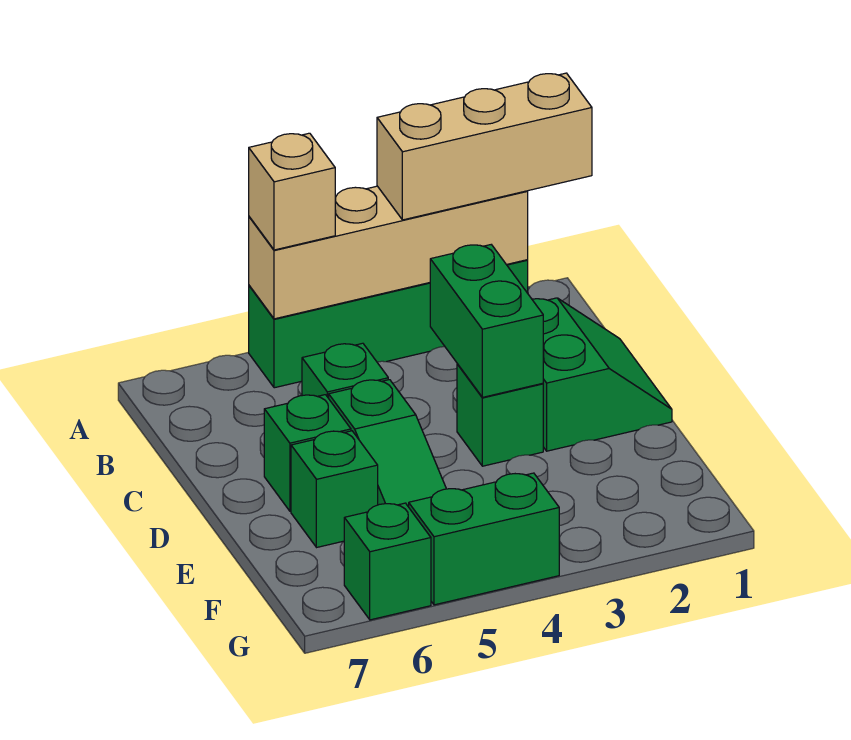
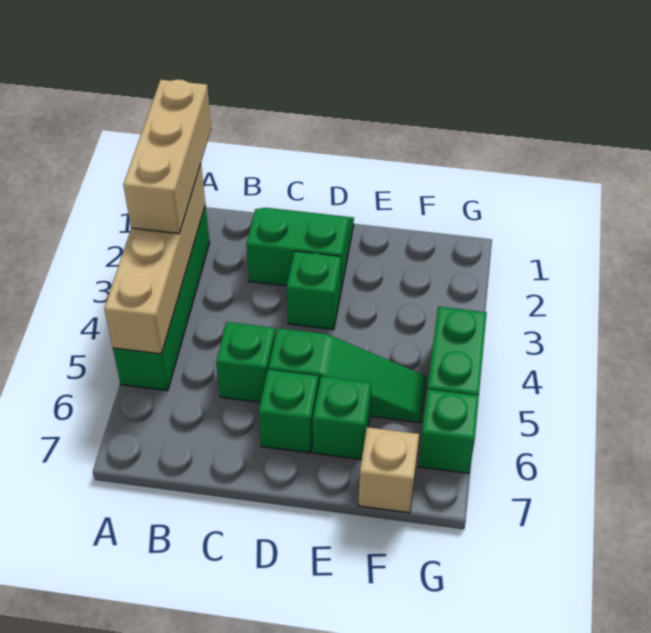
tan 1x1 brick [249,133,335,250] -> tan 1x1 brick moved to [358,427,419,513]
green 1x2 brick [430,245,543,397] -> none

